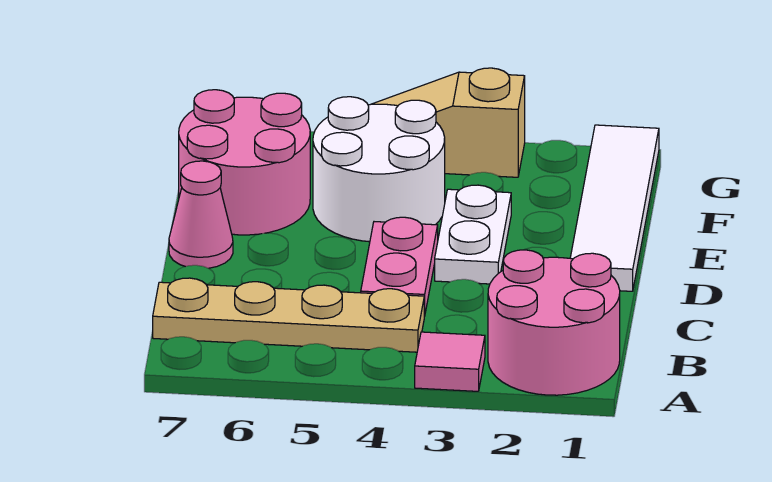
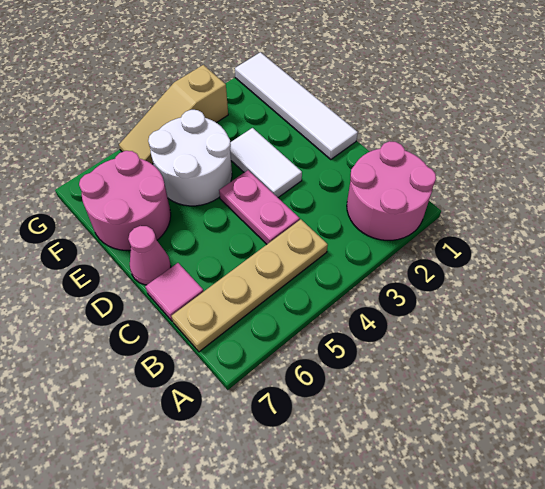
pink 1x1 tile [415,332,485,391] -> pink 1x1 tile moved to [145,263,204,321]
white 1x2 plate [435,185,511,284] -> white 1x2 tile [230,128,302,197]

